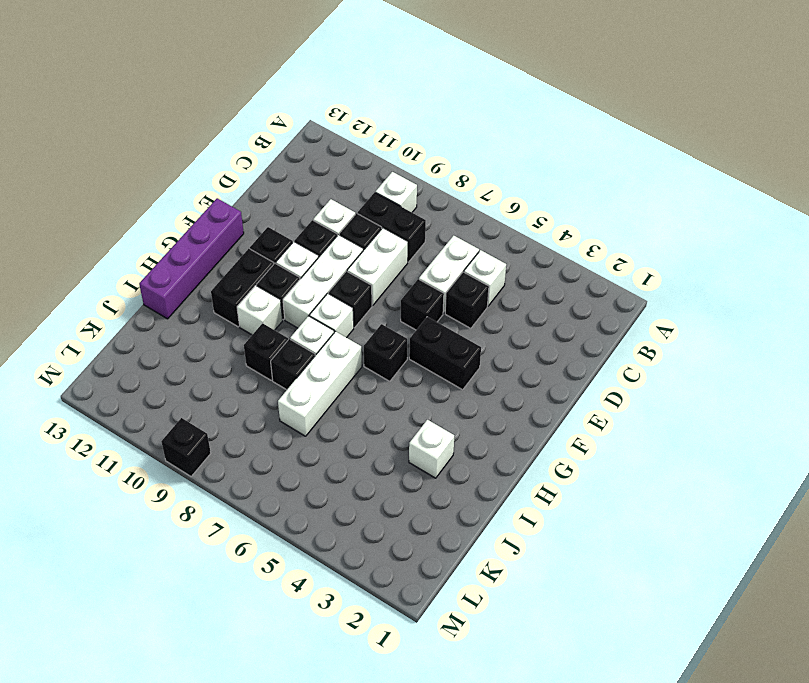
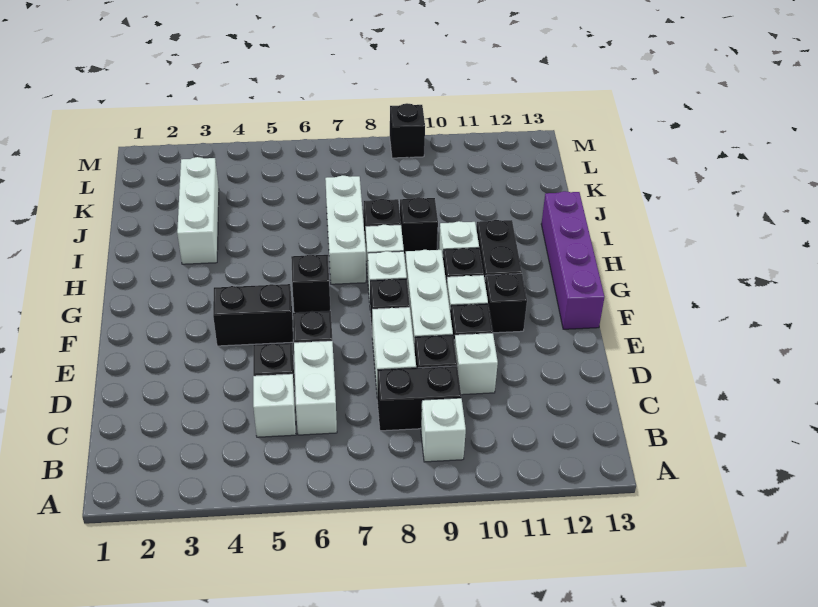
white 1x1 brick [409,420,454,478] -> white 1x3 brick [177,157,219,264]

